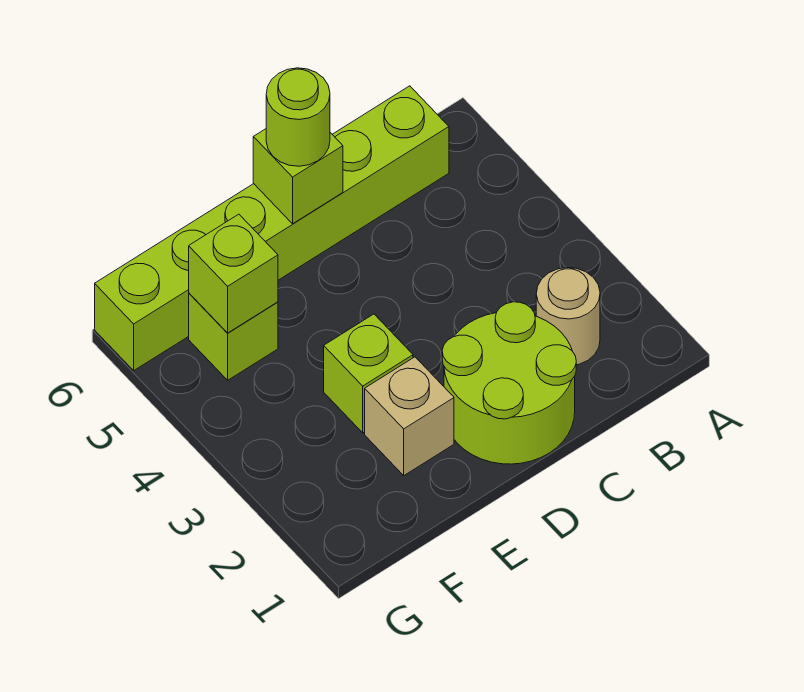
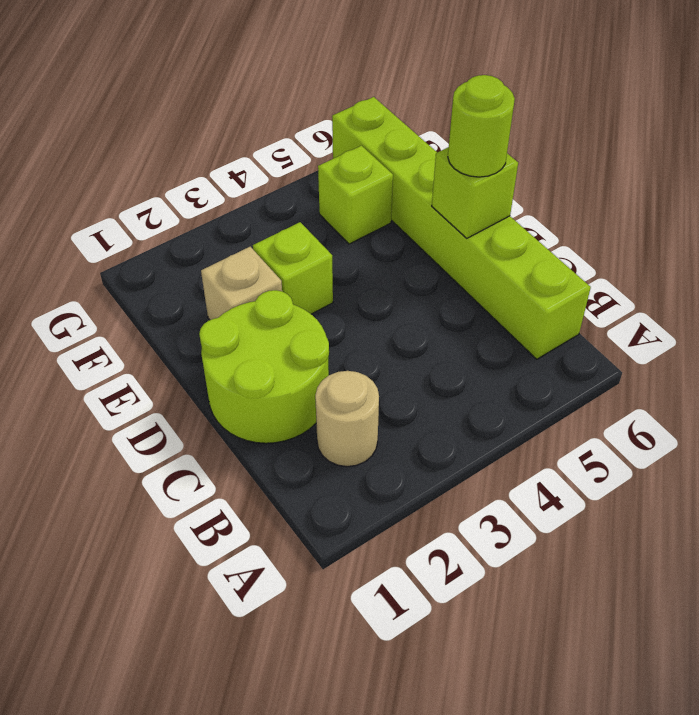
lime 1x1 brick [189,214,278,333] -> none

